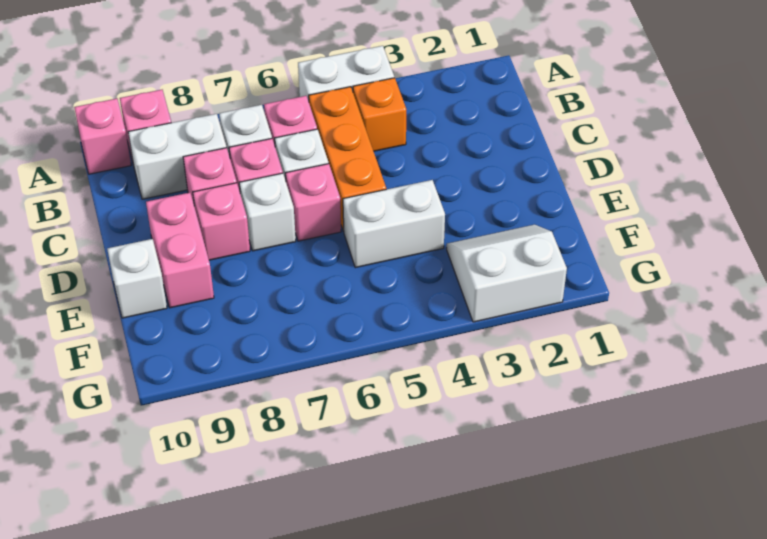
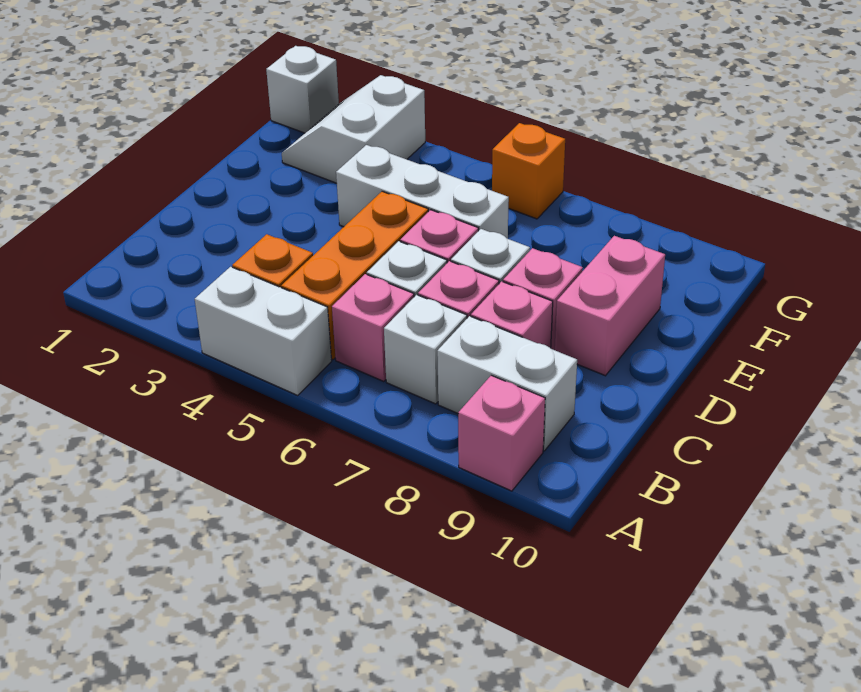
pink 1x1 brick [74,99,131,174] -> none
white 1x2 brick [343,180,445,268] -> white 1x3 brick [336,145,509,239]
white 1x1 brick [107,239,167,318] -> white 1x1 brick moved to [266,46,339,133]
white 2x2 slope [447,225,567,322] -> white 2x2 slope turned to [282,75,425,183]
none -> orange 1x1 brick [492,123,565,219]

